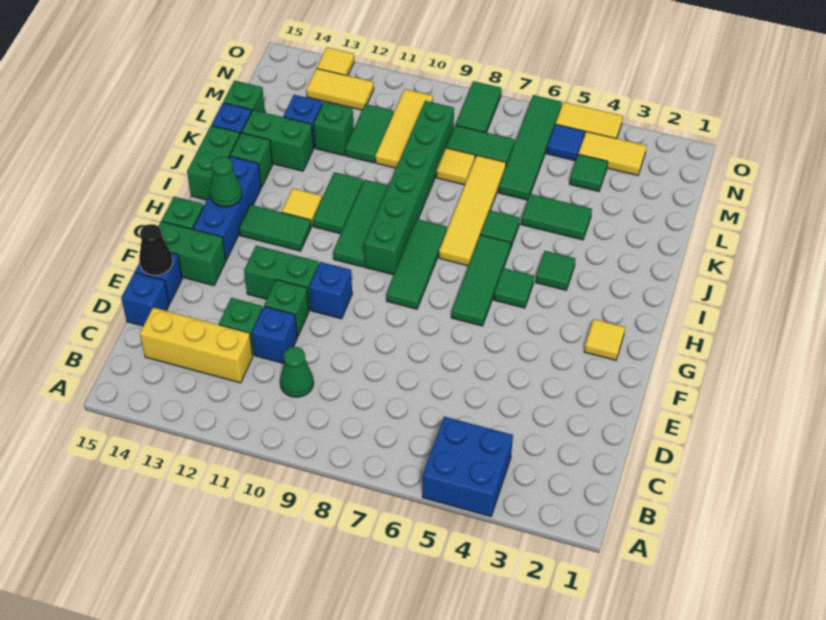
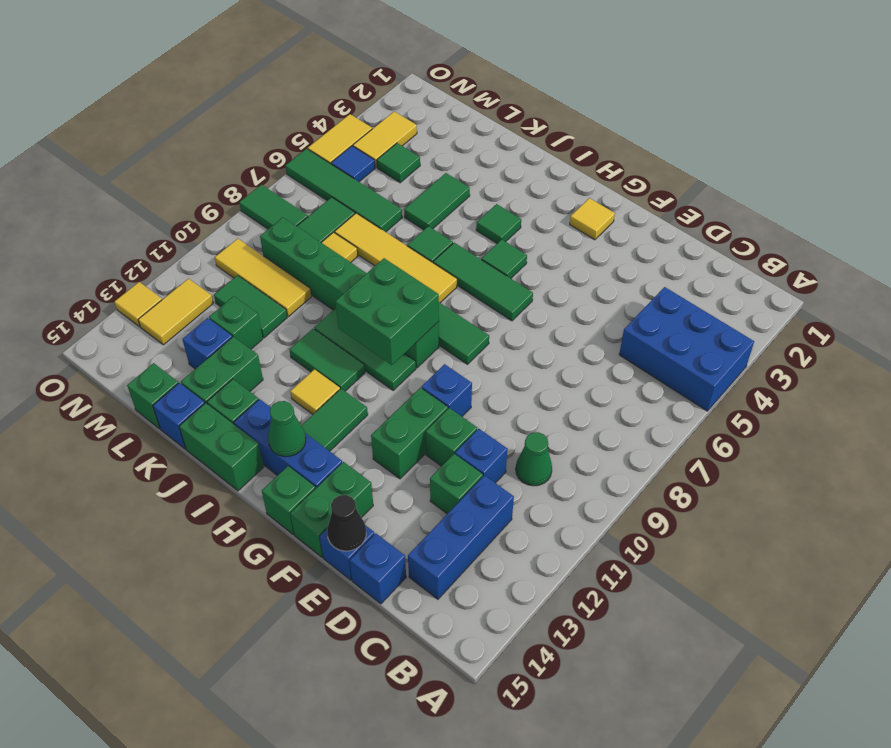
blue 2x2 brick [422,416,513,517] -> blue 2x3 brick [619,287,754,411]
yellow 1x3 brick [140,308,253,383] -> blue 1x3 brick [408,475,514,599]
none -> green 2x2 brick [335,258,439,365]

